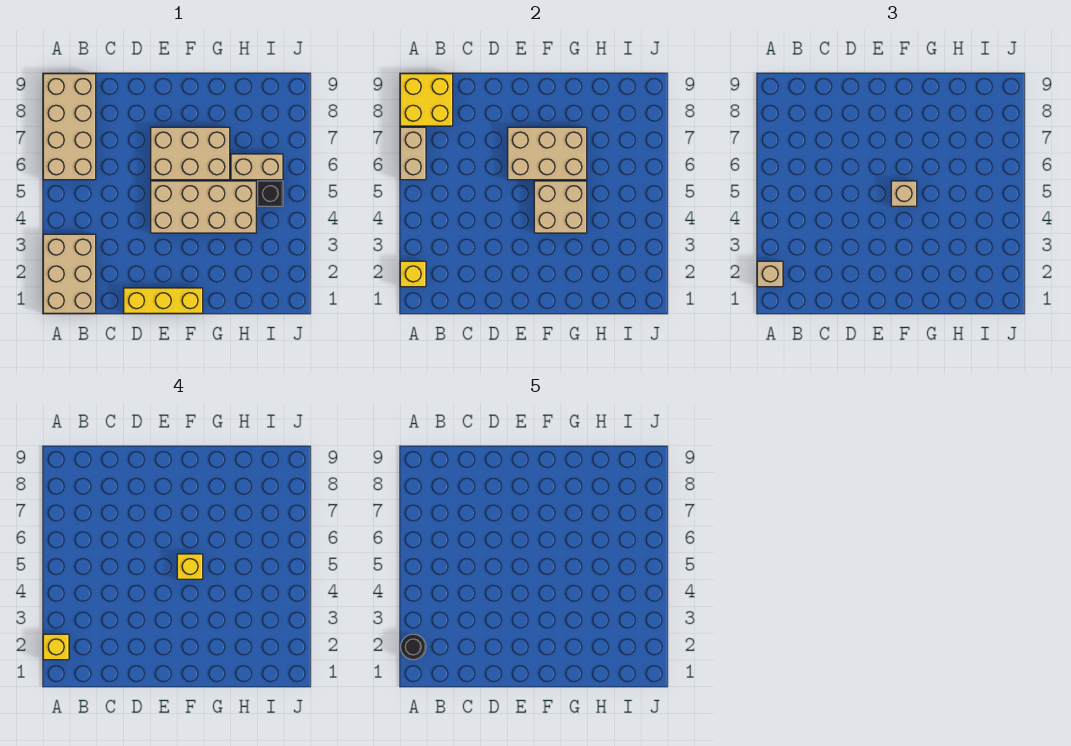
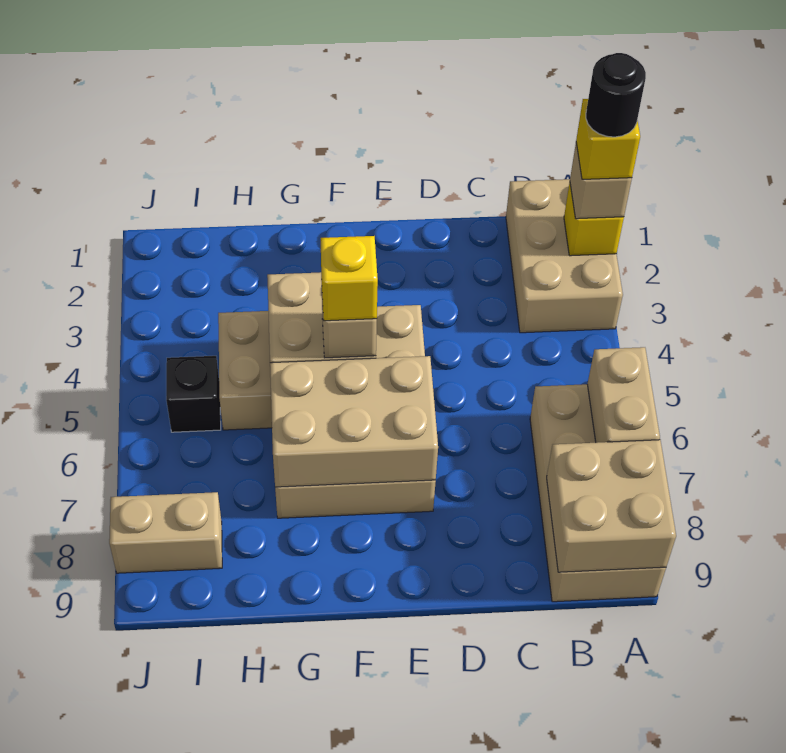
yellow 2x2 brick [400,74,453,126] -> tan 2x2 brick [547,440,676,572]
yellow 1x3 brick [124,288,203,313] -> none
tan 1x2 brick [231,154,283,180] -> tan 1x2 brick moved to [109,492,222,573]

